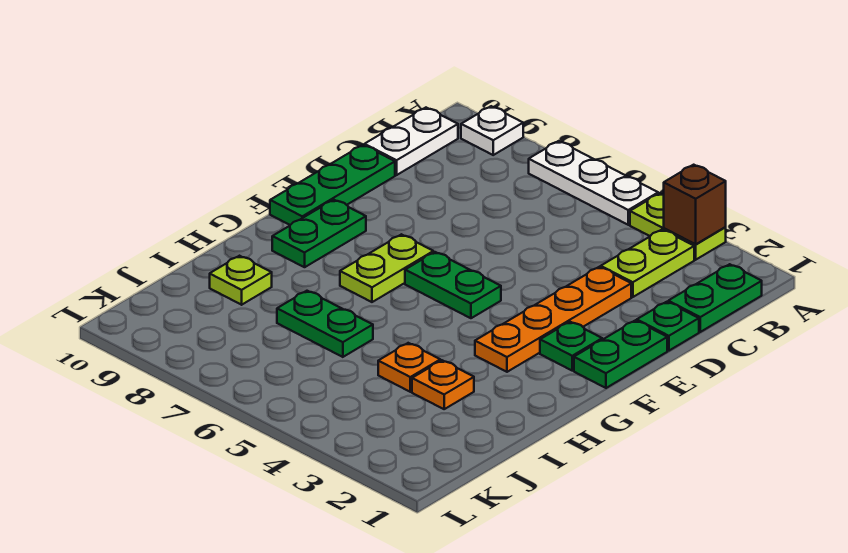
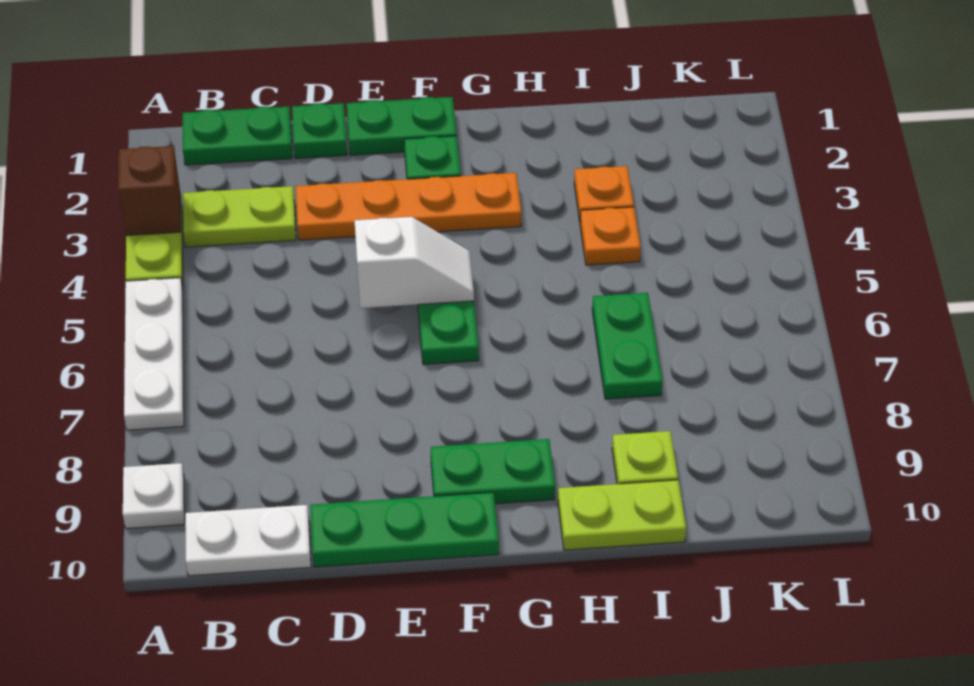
none -> white 1x2 slope [355,217,474,308]
lime 1x2 plate [340,234,433,302] -> lime 1x2 plate moved to [558,480,686,550]

